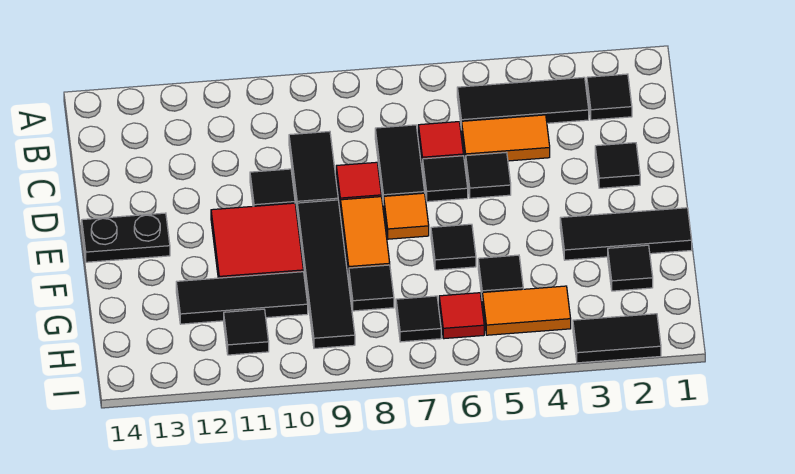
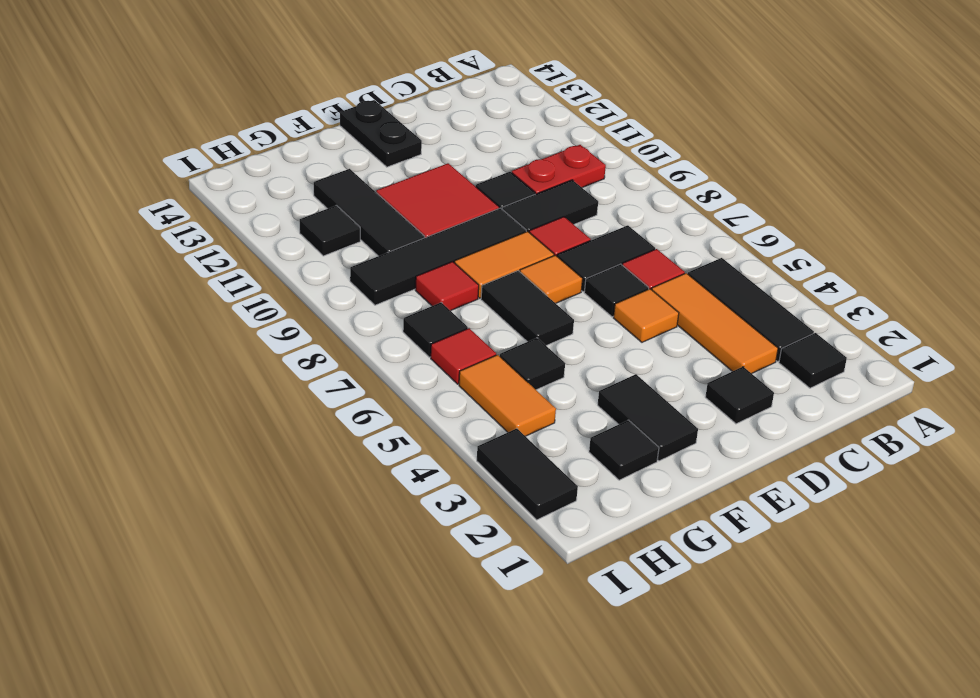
none -> red 1x2 plate [512,145,606,194]
orange 1x2 tile [462,115,550,163] -> orange 1x3 tile [652,273,778,374]
black 1x1 tile [466,152,511,198] -> orange 1x1 tile [614,289,679,342]
black 1x3 tile [560,208,692,260] -> black 1x2 tile [598,374,698,461]
black 1x1 tile [431,224,476,270] -> black 1x2 tile [481,271,574,346]
black 1x1 tile [349,265,394,311] -> red 1x1 tile [415,262,479,311]

